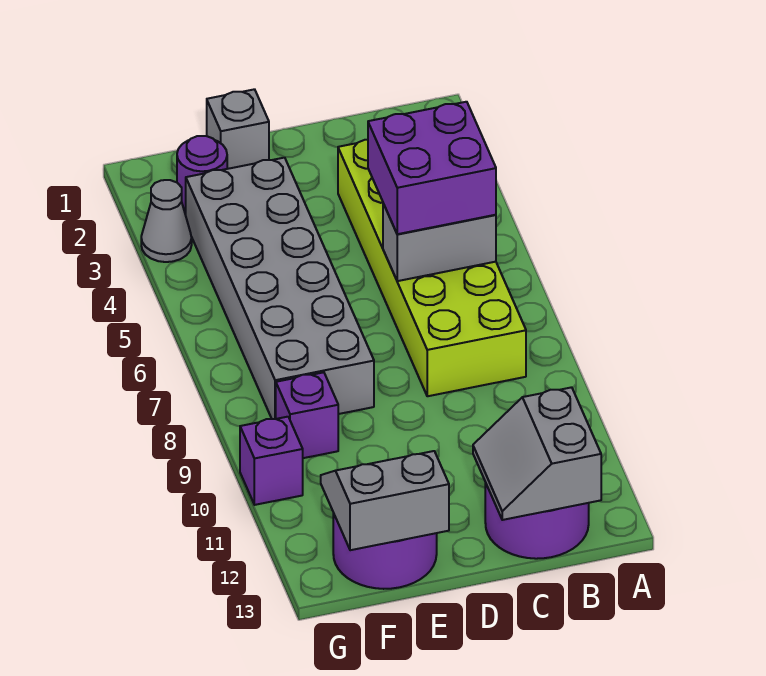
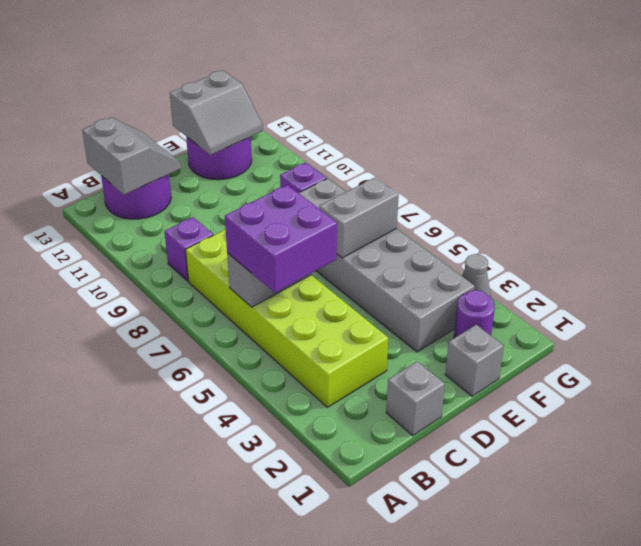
none -> grey 1x1 brick [386,361,445,436]
none -> grey 1x2 brick [319,178,399,258]
purple 1x1 brick [240,417,303,505] -> purple 1x1 brick moved to [164,217,213,281]

